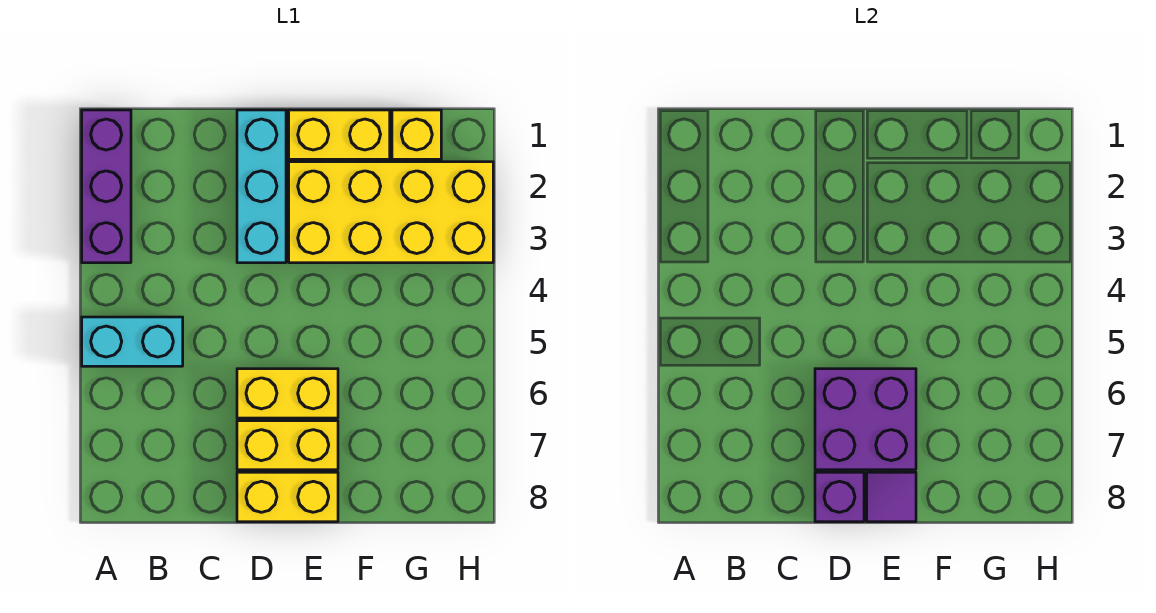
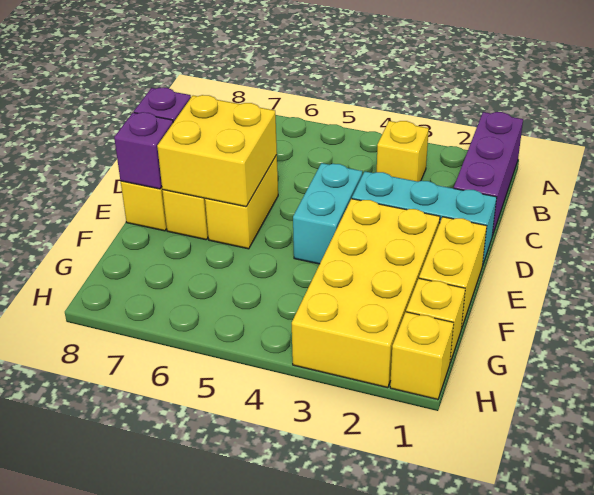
purple 1x3 brick [82,110,131,263] -> purple 1x3 brick turned to [454,112,523,236]
cyan 1x2 brick [82,317,183,366] -> cyan 1x2 brick moved to [293,163,362,264]
none -> yellow 1x1 brick [377,121,429,182]
purple 2x2 brick [815,369,916,470] -> yellow 2x2 brick [157,95,277,207]
purple 1x1 tile [867,472,916,522] -> purple 1x1 brick [114,112,173,189]
none -> yellow 1x1 brick [390,312,454,400]

